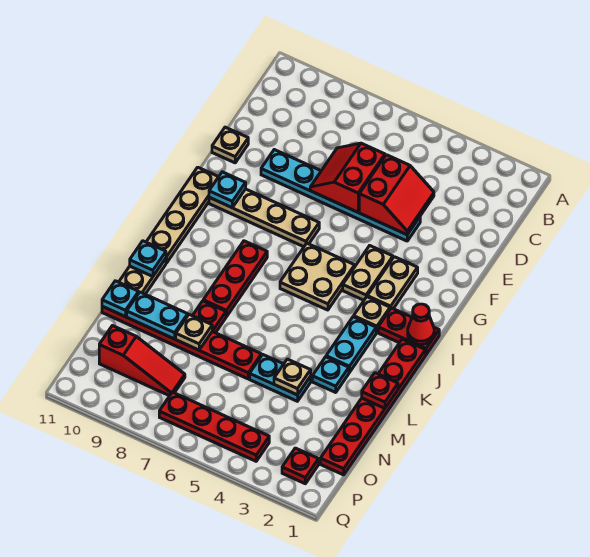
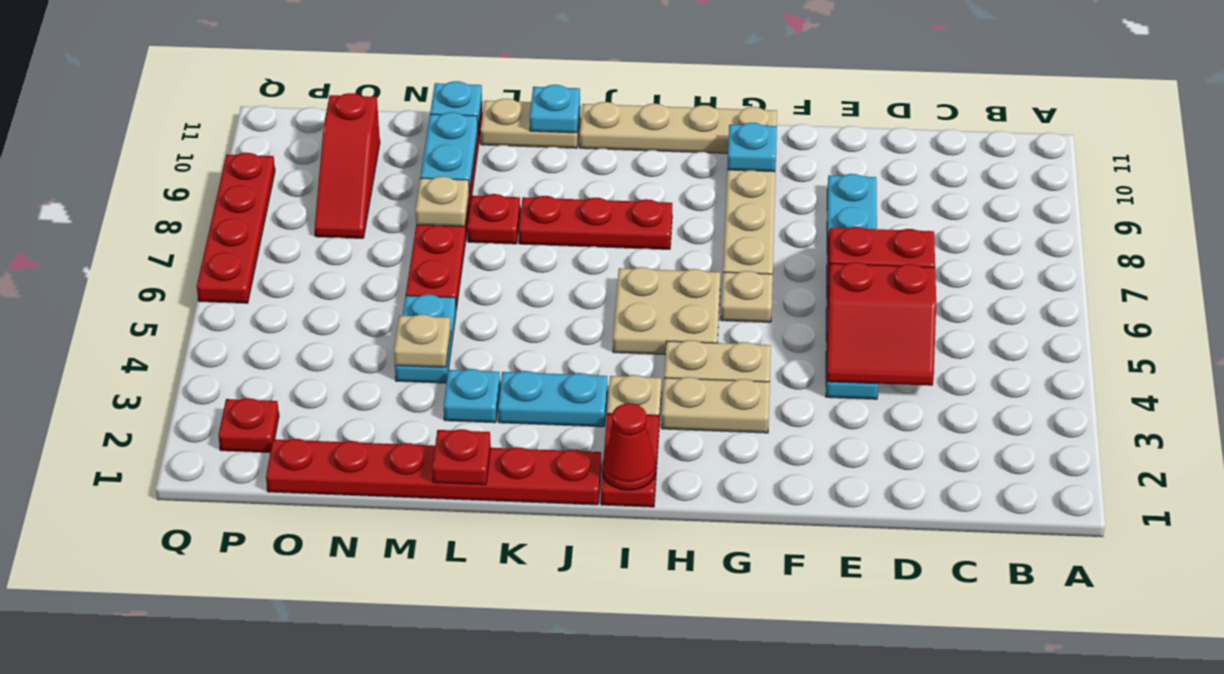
tan 1x1 plate [212,127,248,163] -> tan 1x1 plate moved to [721,271,773,322]
red 1x4 plate [159,392,269,461] -> red 1x4 plate moved to [197,153,275,303]

